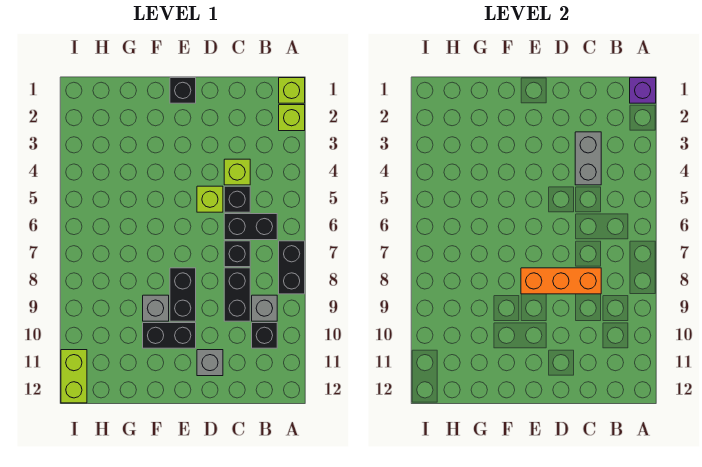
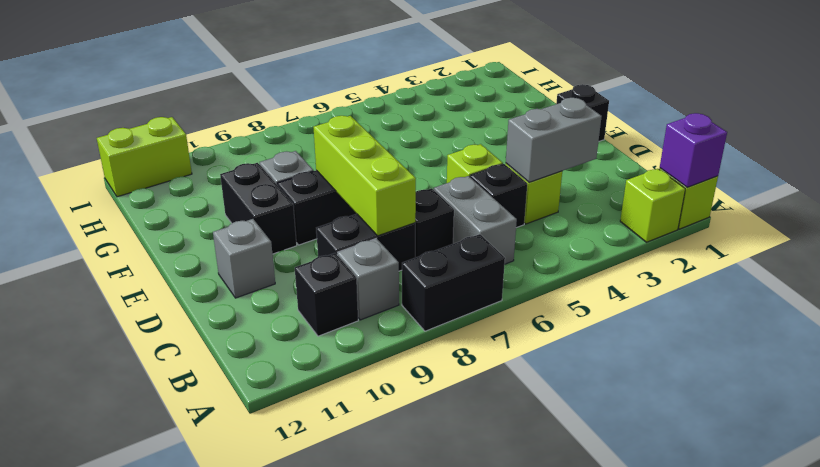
black 1x2 brick [224,214,277,240] -> grey 1x2 brick [434,176,517,264]
orange 1x3 brick [521,268,601,294] -> lime 1x3 brick [314,116,416,236]

